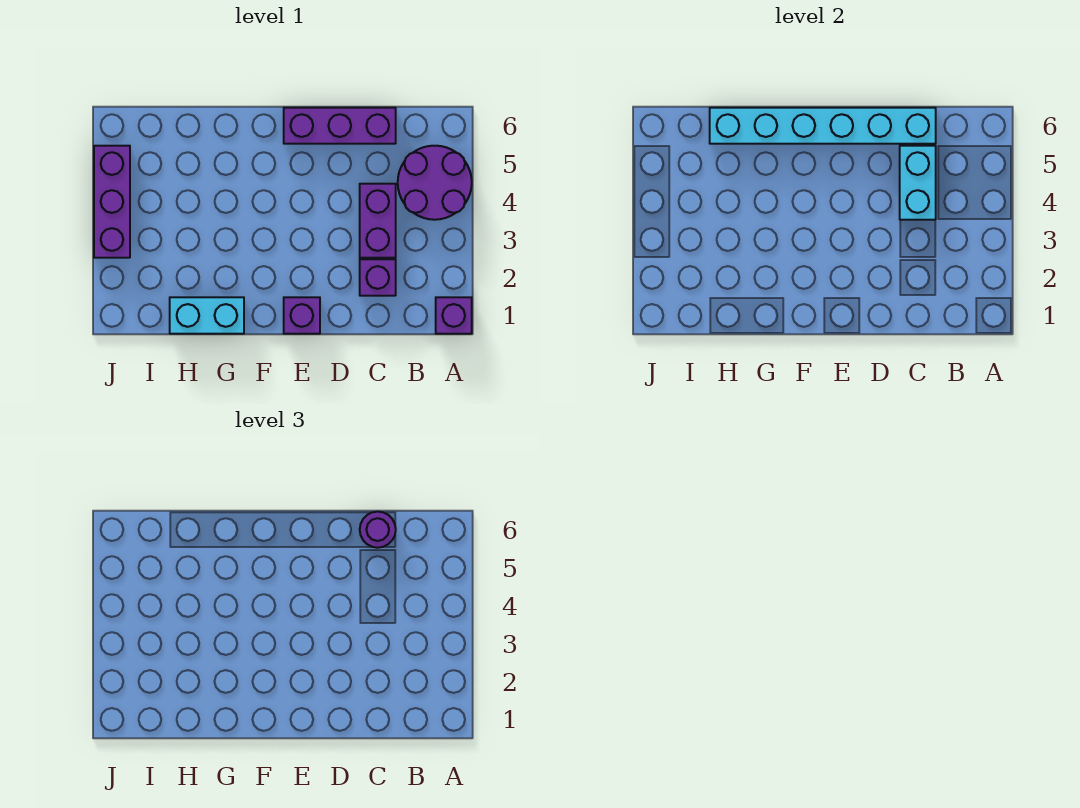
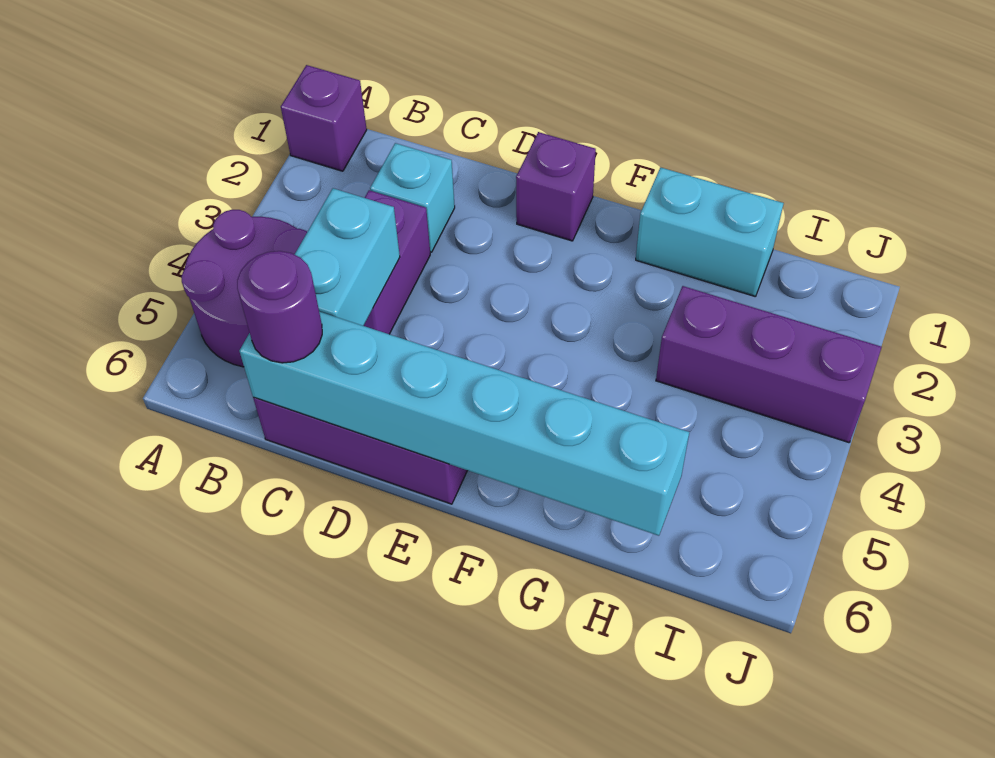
purple 1x1 brick [360,259,396,296] -> cyan 1x1 brick [370,143,455,252]
purple 1x3 brick [94,146,130,258] -> purple 1x3 brick turned to [656,286,882,443]

